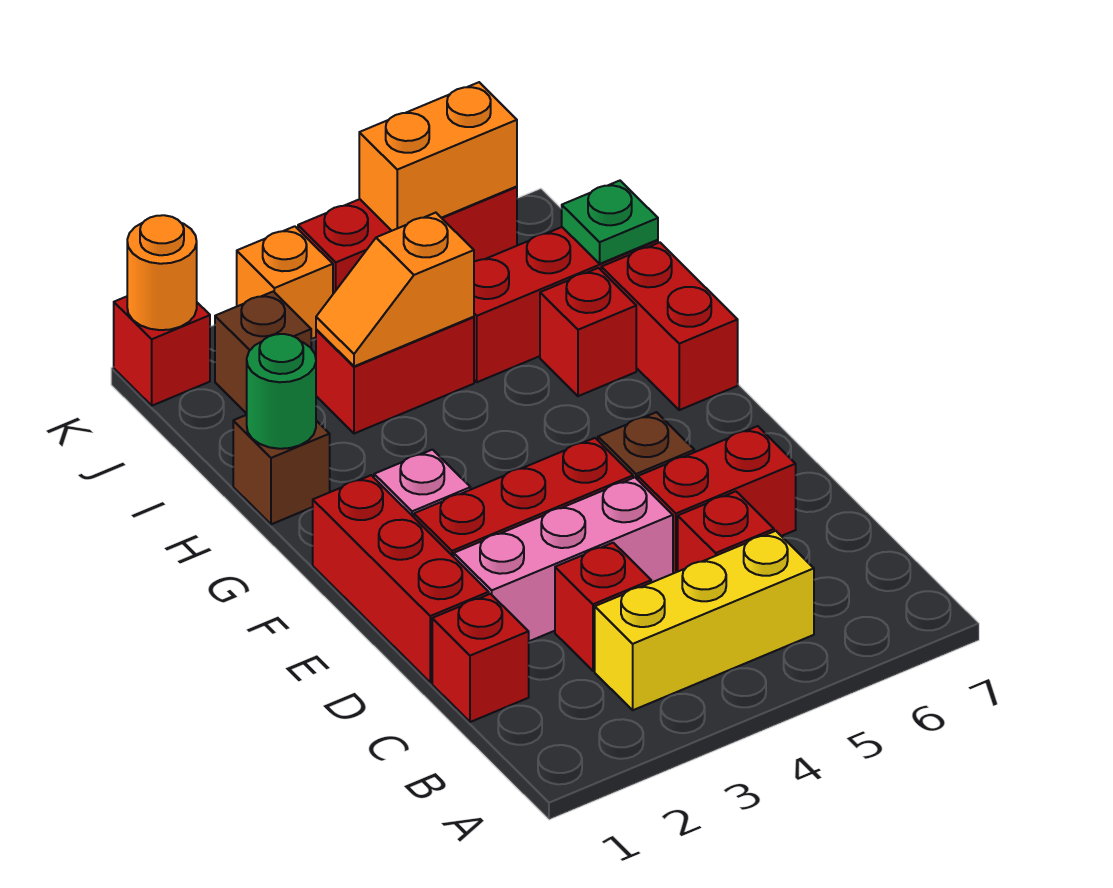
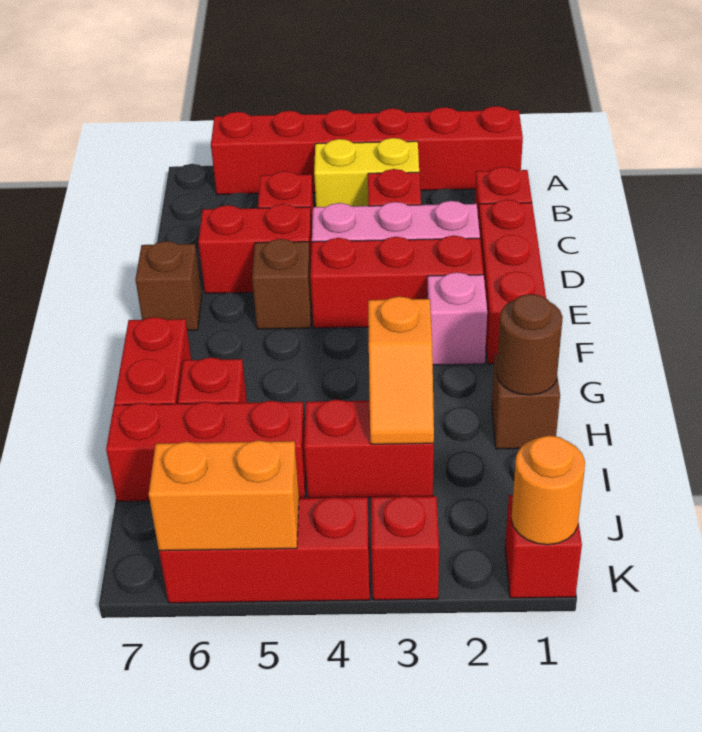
none -> red 1x6 brick [211,106,523,195]
yellow 1x3 brick [595,531,814,710] -> yellow 1x2 brick [314,138,419,207]
green 1x1 round brick [247,334,316,449] -> brown 1x1 round brick [497,294,563,395]
orange 1x2 slope [316,213,474,366] -> orange 1x2 slope turned to [368,296,434,444]
green 1x1 plate [562,181,658,264] -> none
brown 1x1 brick [215,291,311,414] -> brown 1x1 brick moved to [135,241,202,330]
orange 1x1 brick [237,226,333,339] -> red 1x1 brick [371,496,439,600]

